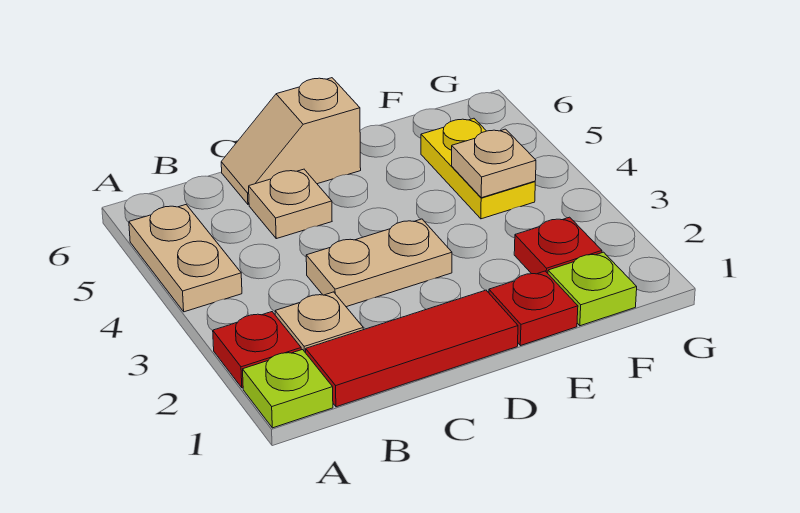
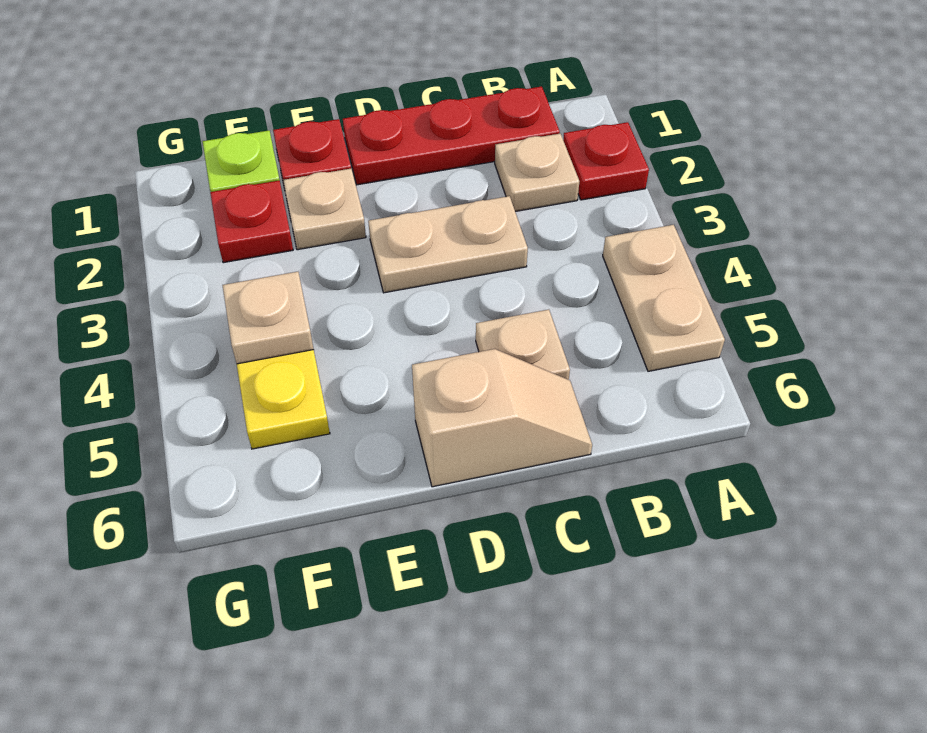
lime 1x1 plate [243,350,333,428] -> none
red 1x3 tile [306,290,518,407] -> red 1x3 plate [343,86,560,185]
none -> tan 1x1 plate [283,168,366,250]

